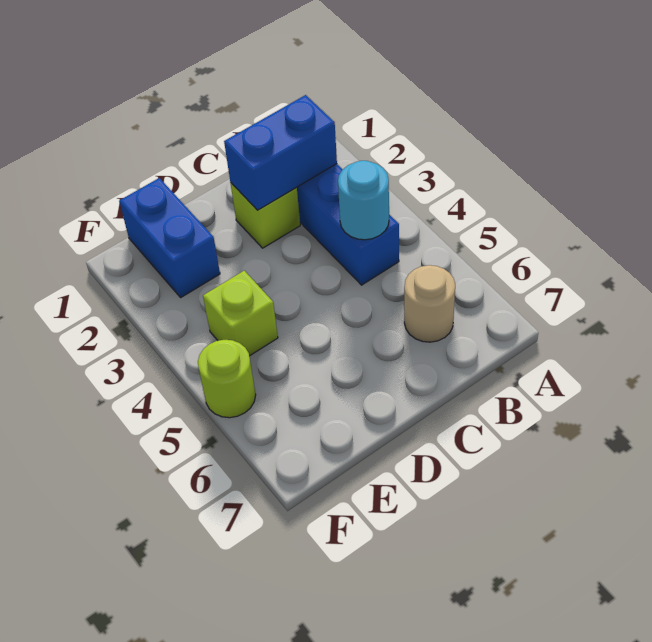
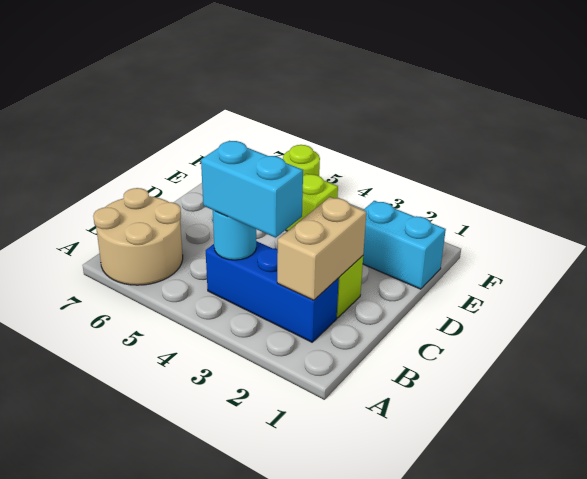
blue 1x2 brick [224,95,337,210] -> tan 1x2 brick [277,197,366,300]
none -> cyan 1x2 brick [201,141,303,238]
tan 1x1 round brick [404,265,455,342] -> tan 2x2 round brick [93,188,183,285]
blue 1x2 brick [119,178,220,297] -> cyan 1x2 brick [363,201,446,289]

